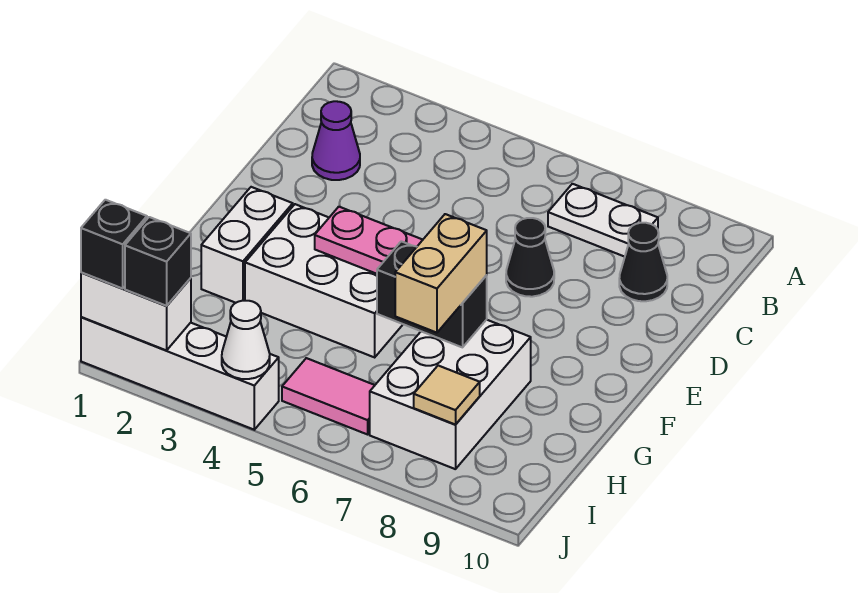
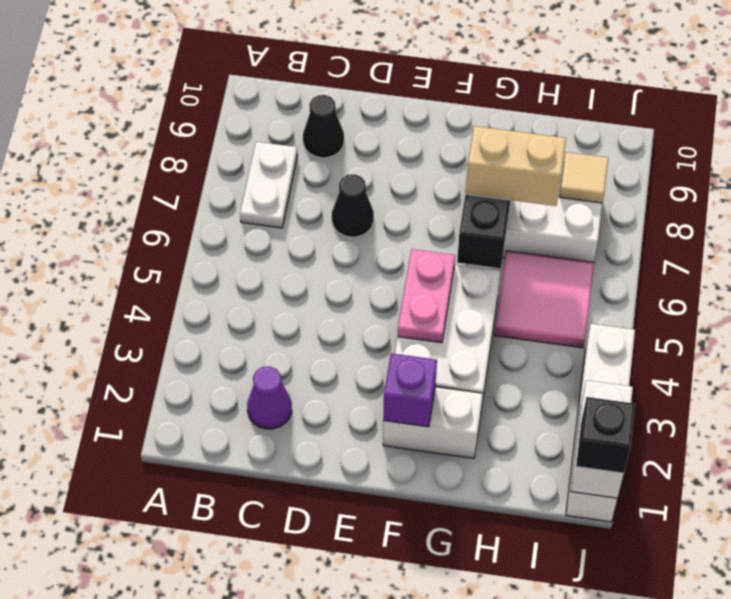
none -> purple 1x1 brick [383,353,437,427]
pink 1x2 tile [282,358,375,434] -> pink 2x2 tile [494,251,594,348]
black 1x1 brick [125,217,191,306] -> none
white 1x1 cone [222,301,270,379] -> none

